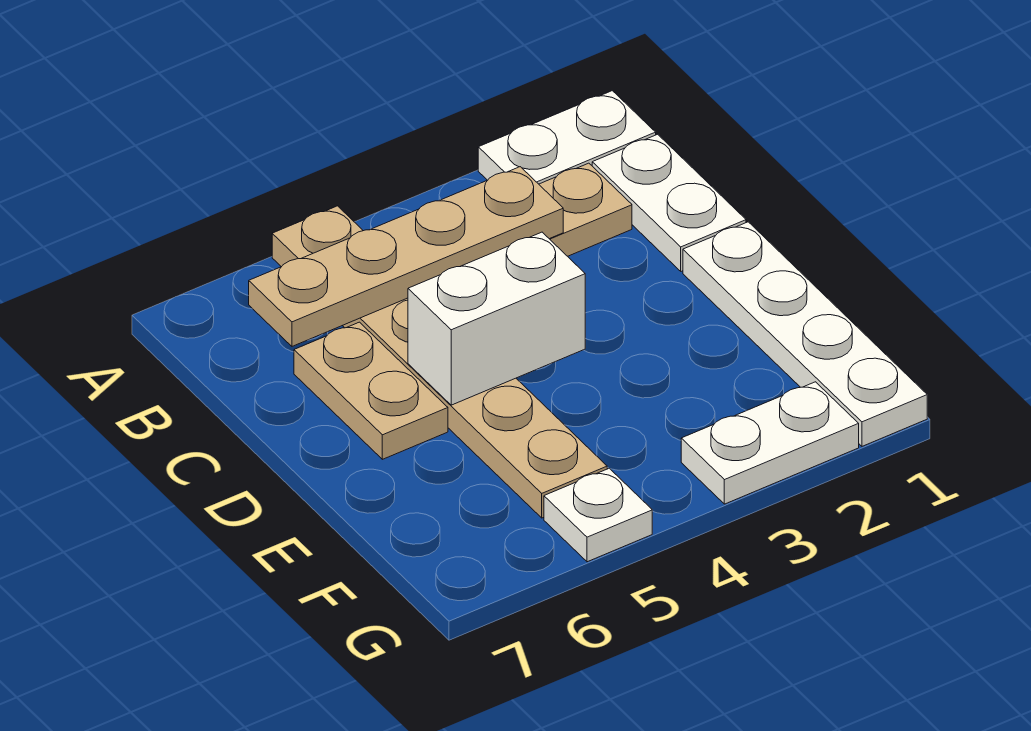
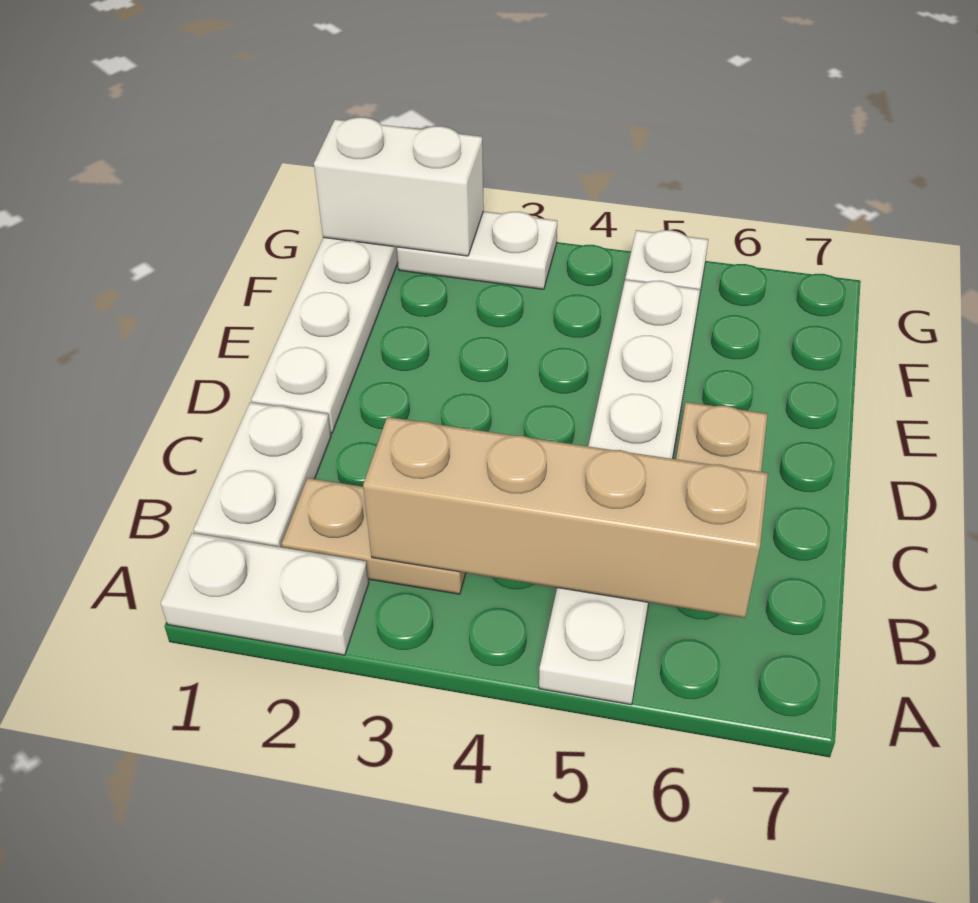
tan 1x6 plate [272,206,607,518] -> white 1x6 plate [539,280,700,705]
tan 1x4 plate [249,167,563,346] -> tan 1x4 brick [363,417,768,618]
white 1x2 brick [408,232,585,405] -> white 1x2 brick moved to [314,117,484,256]

